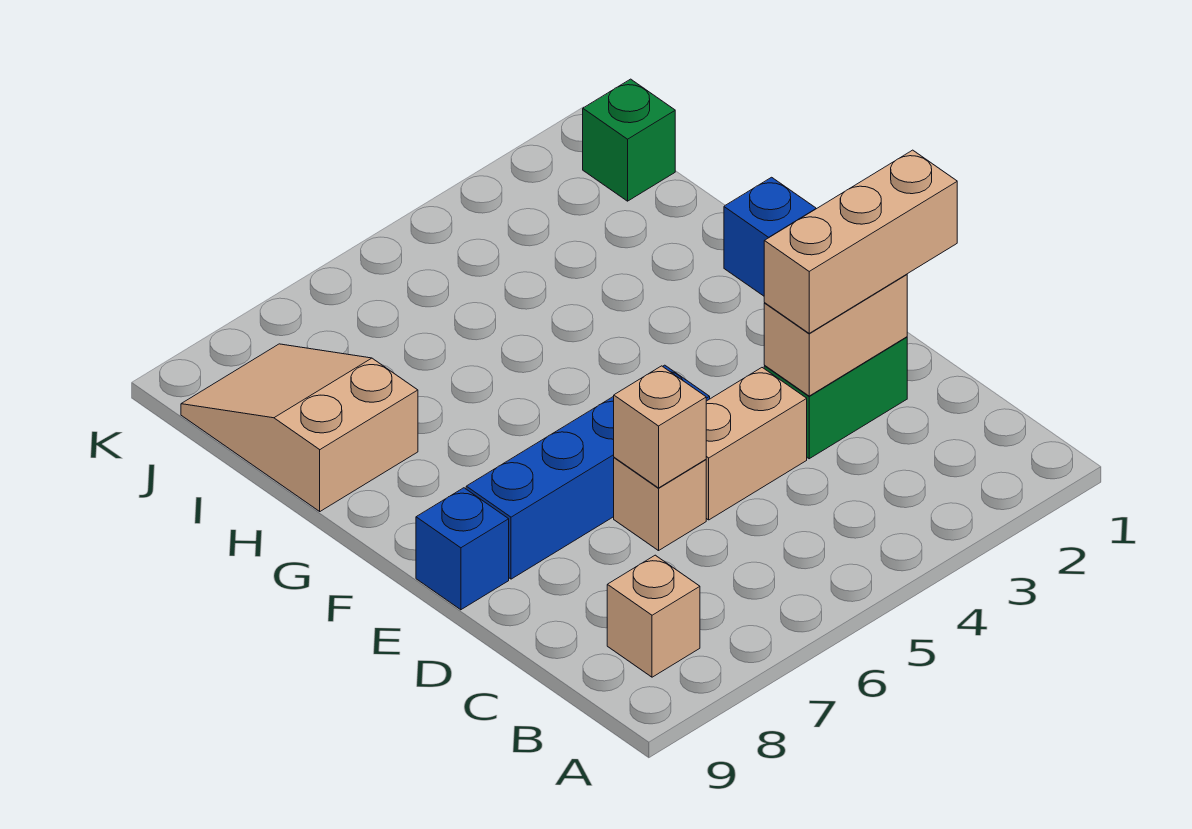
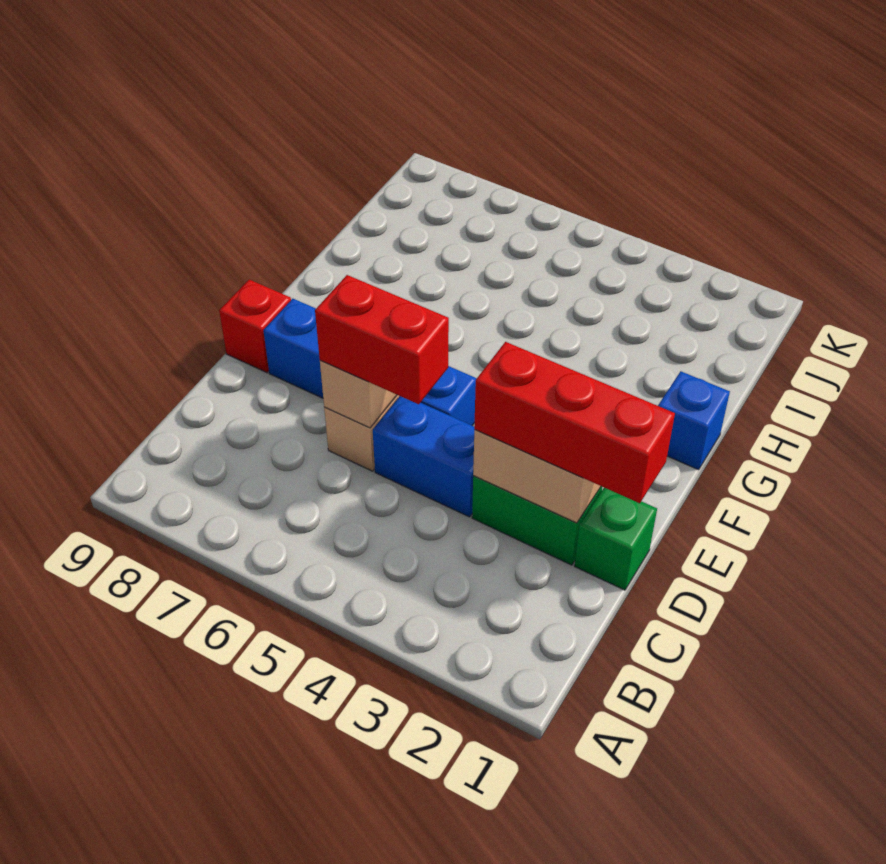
tan 1x1 brick [607,555,700,677] -> none
tan 1x3 brick [764,150,957,333] -> red 1x3 brick [474,342,675,503]
tan 1x2 brick [706,368,807,520] -> blue 1x2 brick [373,396,475,517]
none -> red 1x2 brick [315,275,449,404]
blue 1x1 brick [416,488,509,610] -> red 1x1 brick [219,280,291,373]
tan 2x3 slope [181,344,418,511] -> none
green 1x1 brick [583,79,675,201] -> green 1x1 brick moved to [575,488,657,590]

